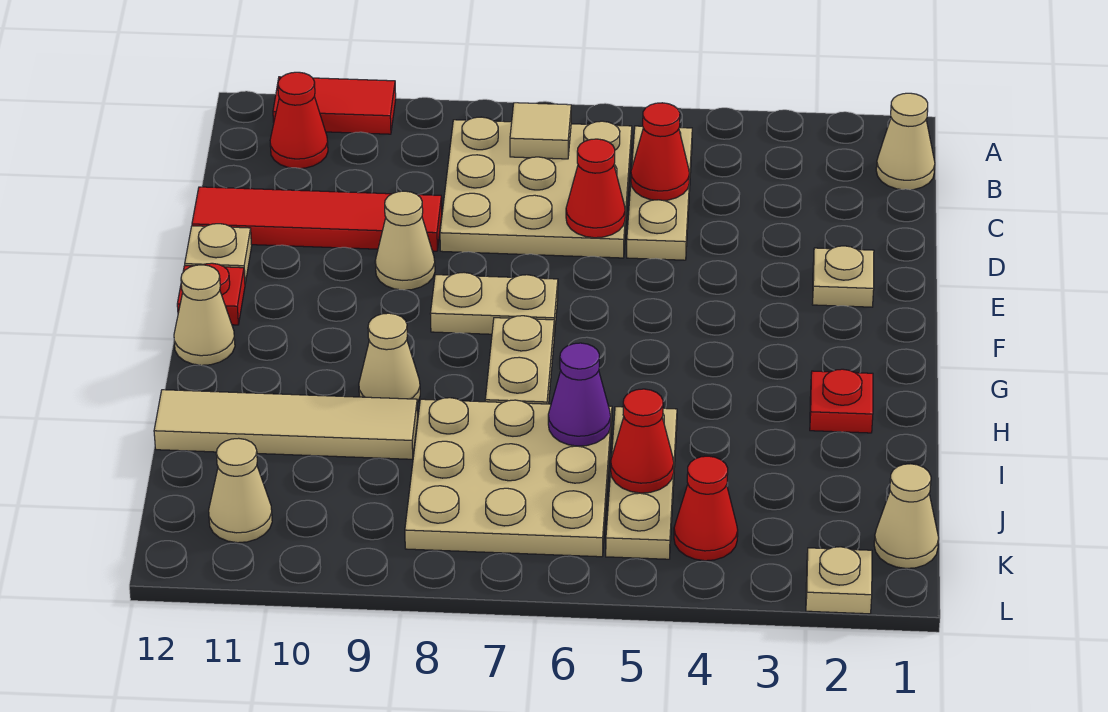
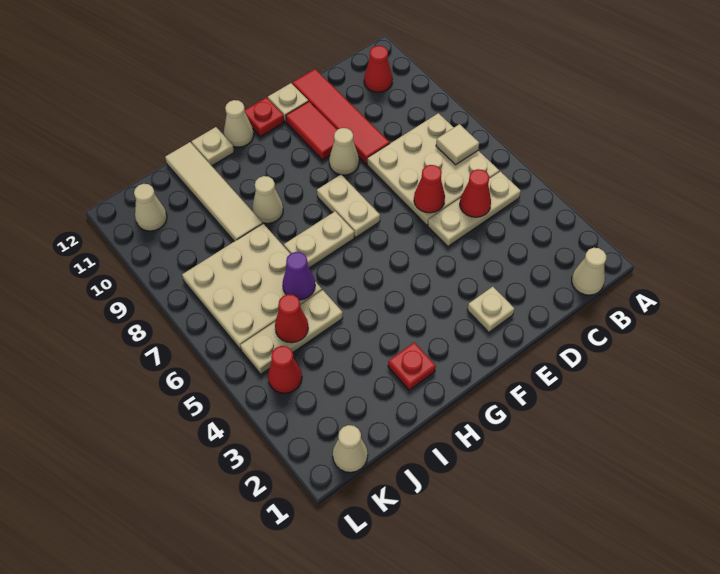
red 1x2 tile [273,77,396,134] -> red 1x2 tile moved to [286,101,337,160]
tan 1x1 plate [806,547,872,614] -> tan 1x1 plate moved to [192,127,234,166]

